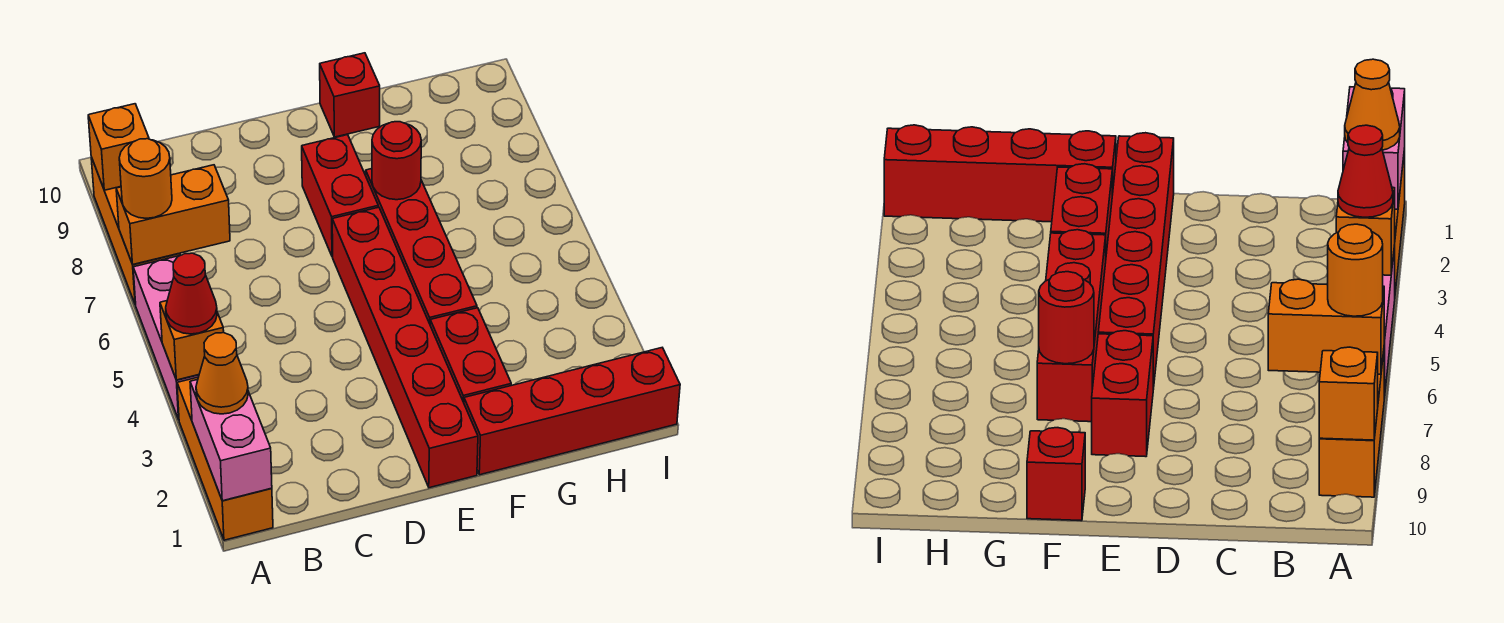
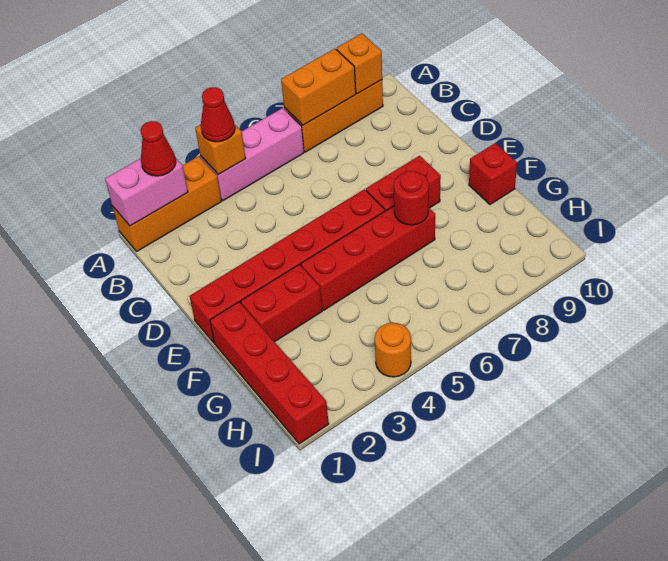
orange 1x1 cone [196,333,248,414] -> red 1x1 cone [140,121,176,176]
orange 1x2 brick [116,165,230,265] -> orange 1x2 brick turned to [281,49,356,125]
orange 1x1 round brick [119,139,172,218] -> orange 1x1 round brick moved to [375,323,411,377]

